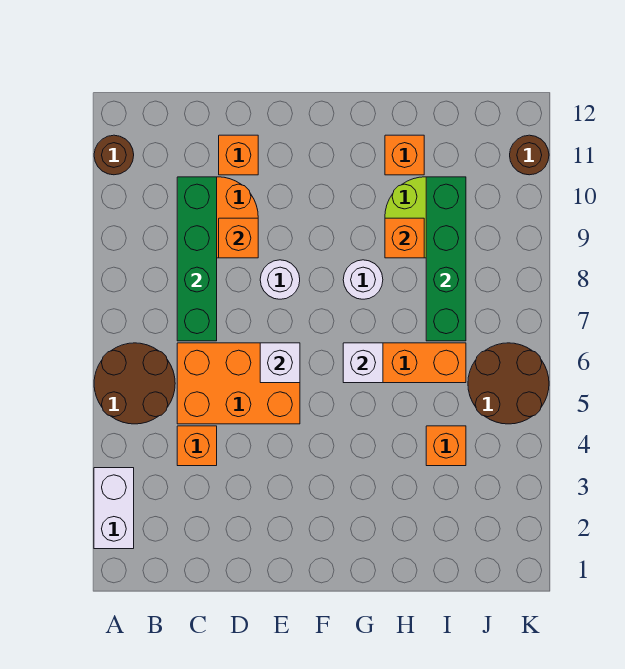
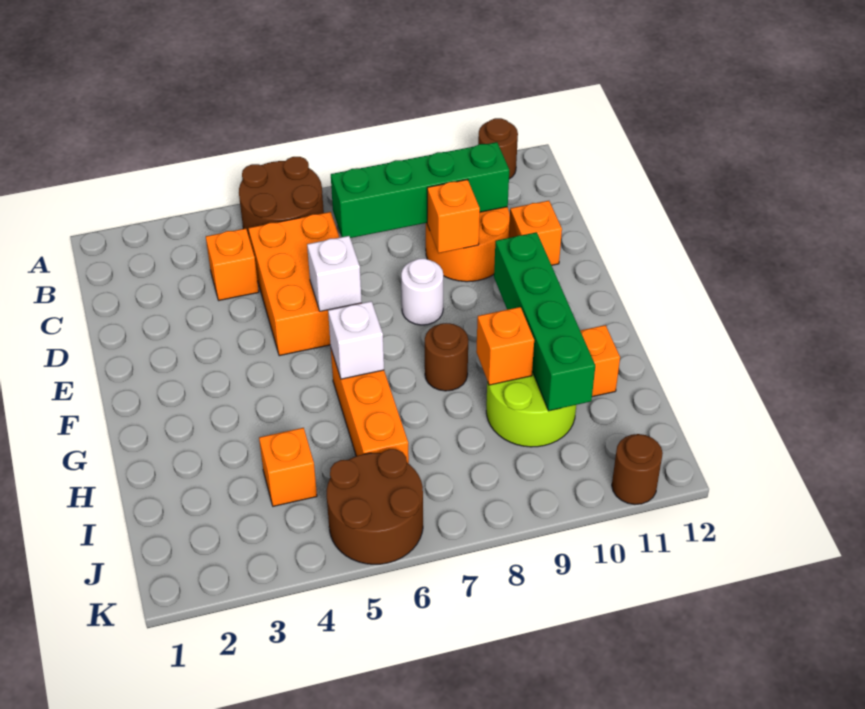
white 1x2 brick [94,468,134,549] -> none
white 1x1 round brick [343,260,383,299] -> brown 1x1 round brick [425,323,468,391]
green 1x4 brick [426,177,466,341] -> green 1x4 brick turned to [494,232,595,411]

